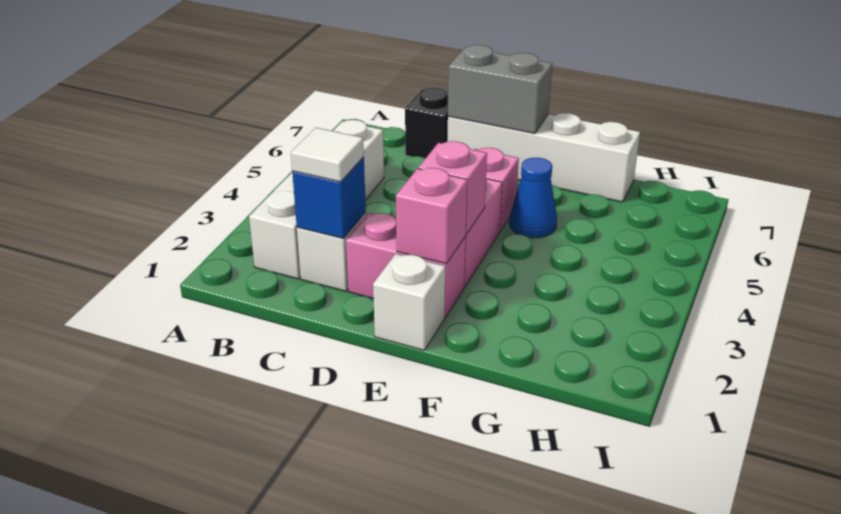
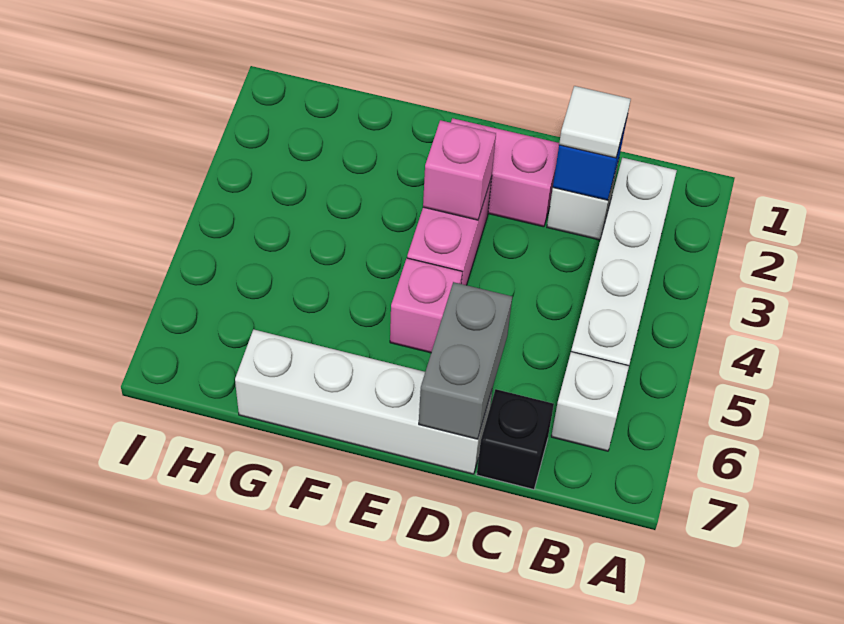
grey 1x2 brick [448,45,552,134] -> grey 1x2 brick turned to [419,282,512,439]
white 1x1 brick [373,254,445,350] -> white 1x1 brick moved to [551,352,629,451]
pink 1x1 brick [396,168,467,264] -> none
blue 1x1 cone [509,158,557,238] -> none

